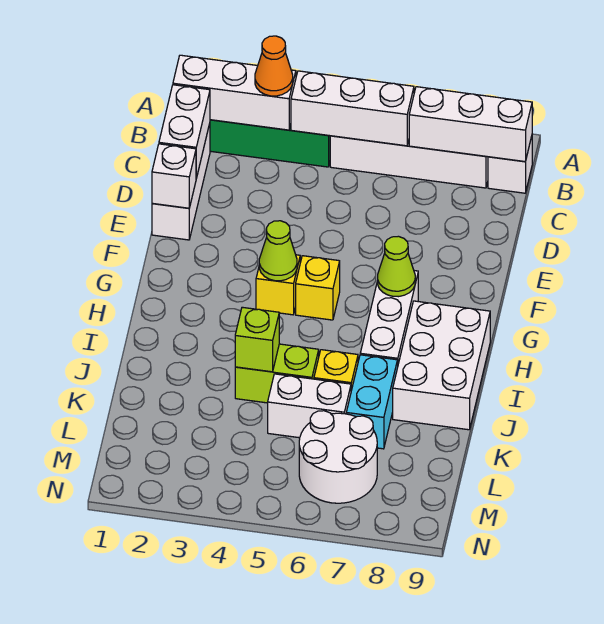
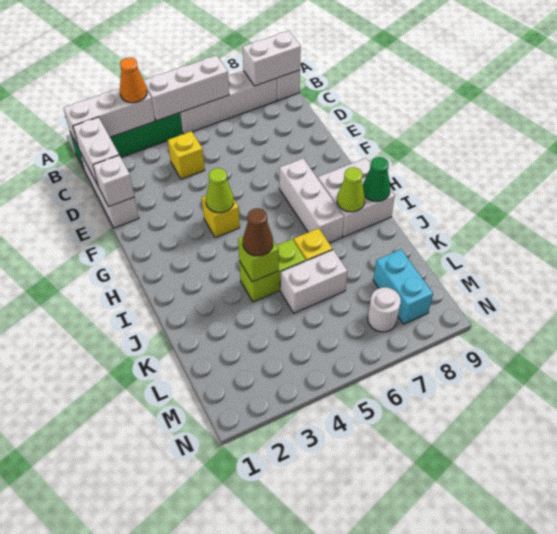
white 1x3 brick [409,87,532,162] -> white 1x2 brick [242,31,301,86]
yellow 1x1 brick [296,256,340,320] -> yellow 1x1 brick moved to [168,131,205,179]
lime 1x1 cone [378,236,415,297] -> lime 1x1 cone moved to [337,167,365,212]
white 2x3 brick [393,301,490,430] -> white 2x2 brick [318,158,395,237]
none -> green 1x1 cone [363,157,390,201]
none -> brown 1x1 cone [243,208,273,256]
cyan 1x2 brick [346,355,398,449] -> cyan 1x2 brick moved to [373,250,433,324]
white 2x2 round brick [299,411,377,503] -> white 1x1 round brick [368,287,401,332]

